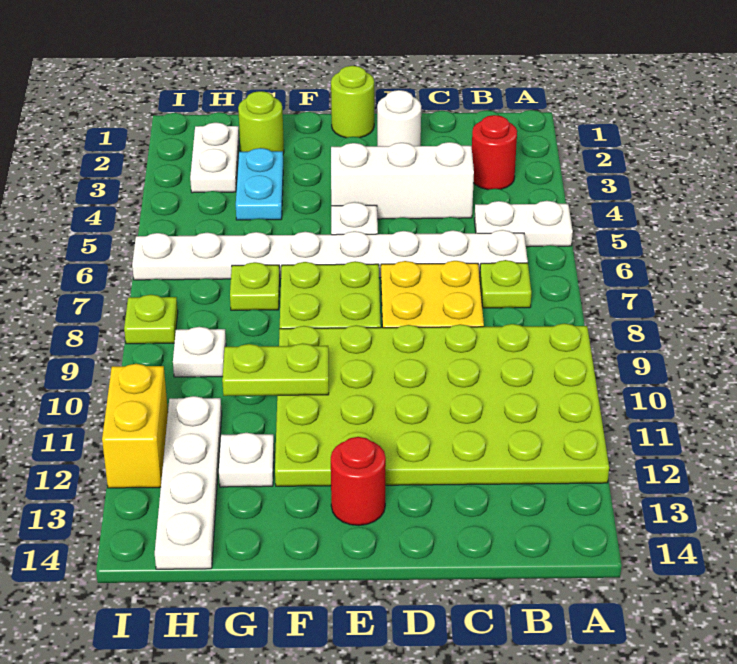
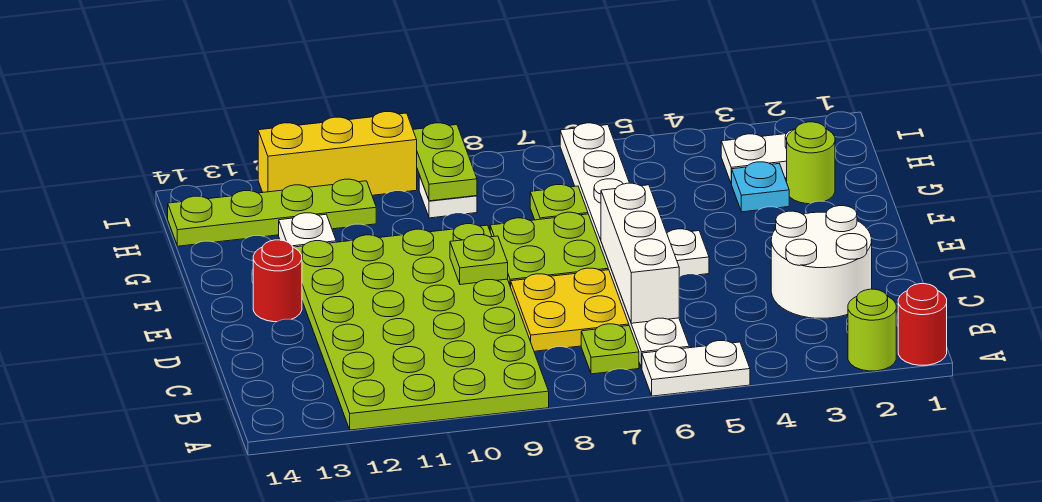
white 1x2 plate [474,201,573,247] -> white 1x2 plate turned to [642,341,750,396]
red 1x1 round brick [472,115,517,190] -> red 1x1 round brick moved to [898,284,947,365]
white 1x3 brick [331,142,474,219] -> white 1x3 brick moved to [601,183,679,323]
white 1x1 round brick [377,90,421,146] -> white 2x2 round brick [771,206,872,318]
lime 1x1 round brick [331,66,374,138] -> lime 1x1 round brick moved to [848,289,896,371]
lime 1x2 plate [222,343,329,396] -> lime 1x2 plate moved to [413,123,477,201]
cyan 1x2 plate [236,148,283,220] -> cyan 1x1 plate [732,162,789,212]
white 1x4 plate [155,396,222,569] -> lime 1x4 plate [168,179,376,246]
lime 1x1 plate [124,295,178,344] -> lime 1x1 plate moved to [450,235,508,285]
yellow 1x2 brick [102,364,168,488] -> yellow 1x3 brick [258,112,417,195]

